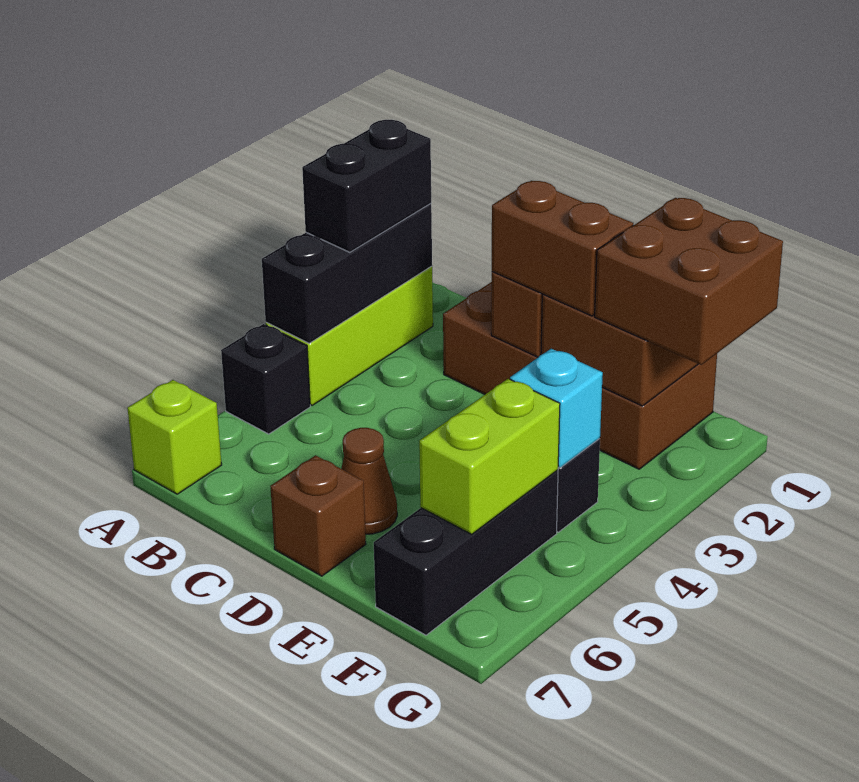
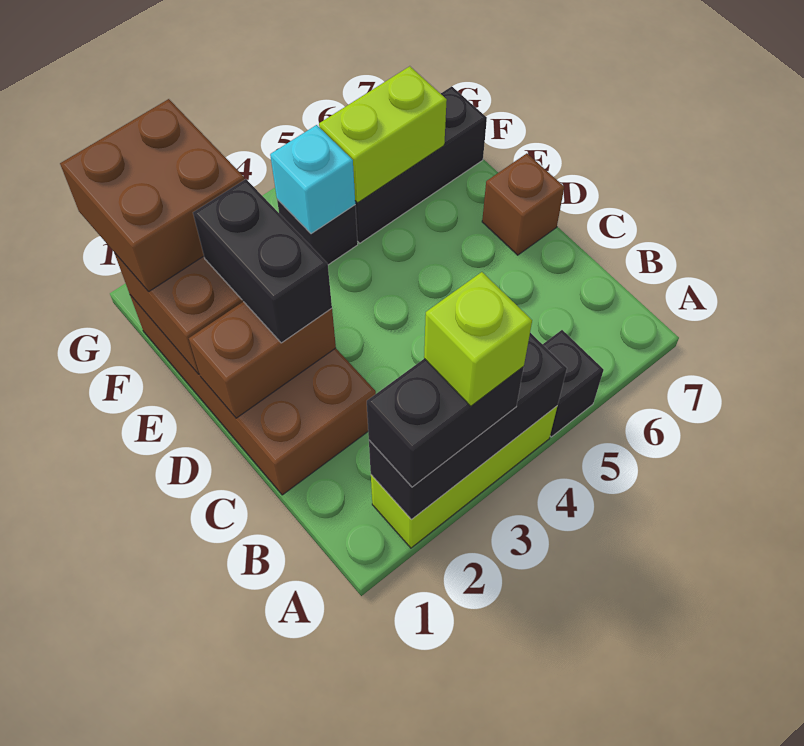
lime 1x1 brick [128,380,222,494] -> lime 1x1 brick moved to [424,272,532,406]
brown 1x2 brick [492,181,633,316] -> black 1x2 brick [193,179,332,343]
brown 1x1 cone [341,428,397,534] -> none

